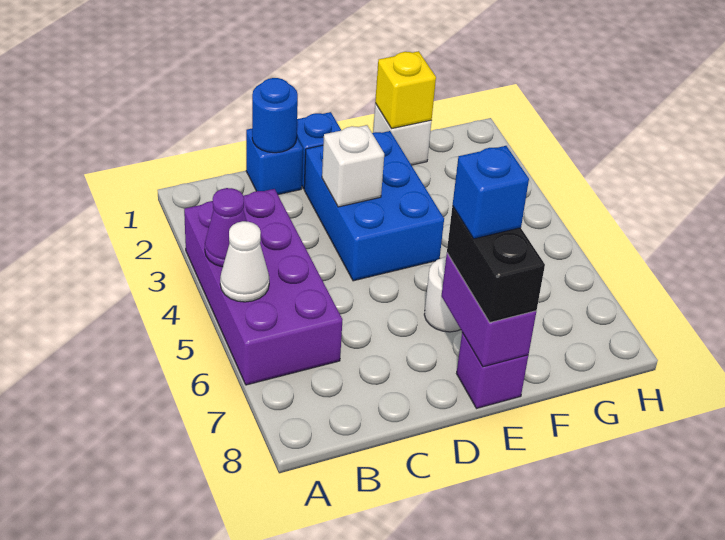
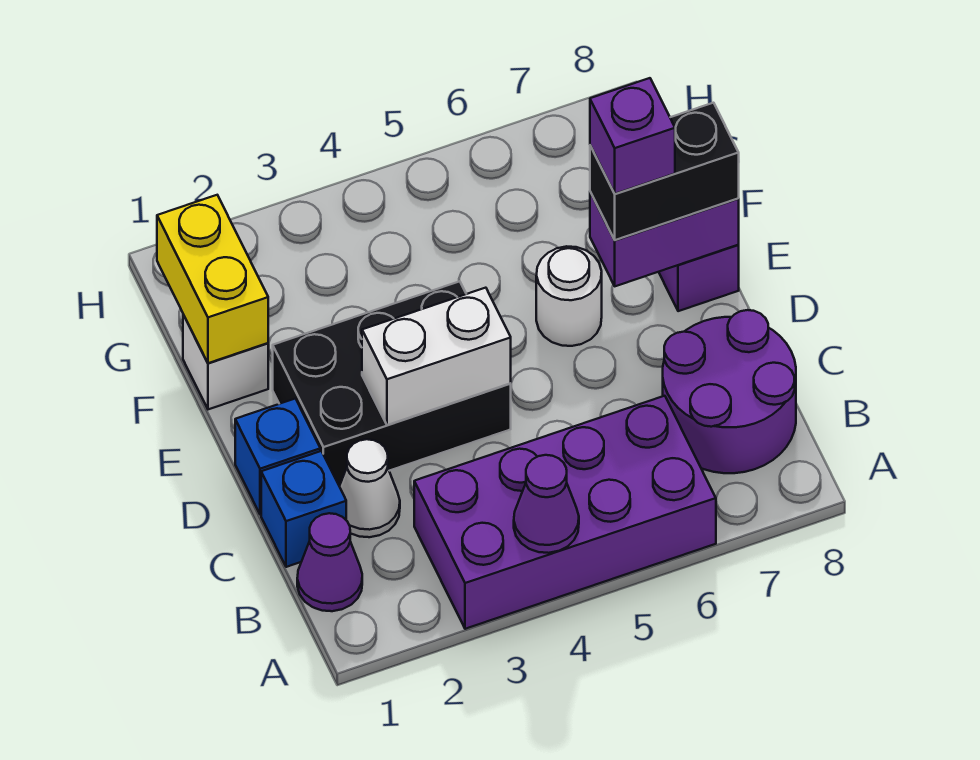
white 1x1 cone [220,221,269,302] -> white 1x1 cone moved to [339,439,400,537]
none -> purple 1x1 cone [297,513,362,611]
none -> purple 2x2 round brick [663,310,796,473]
blue 1x1 round brick [252,78,298,153] -> none
blue 2x3 brick [304,131,444,281] -> black 2x3 brick [273,281,511,486]
white 1x1 brick [322,125,384,207] -> white 1x2 brick [362,288,511,425]
blue 1x1 brick [453,146,529,239] -> purple 1x1 brick [590,78,675,194]
yellow 1x1 brick [375,51,436,129] -> yellow 1x2 brick [157,195,268,363]

